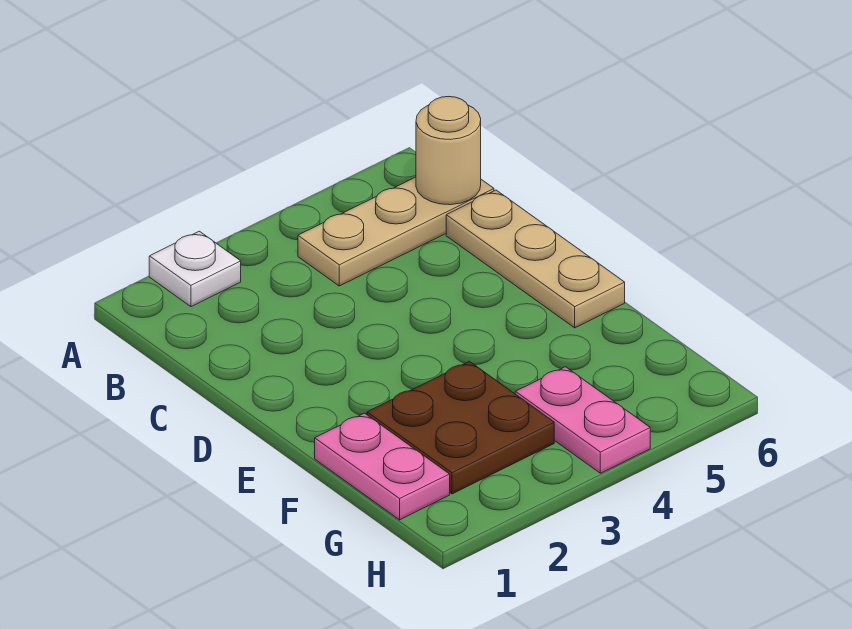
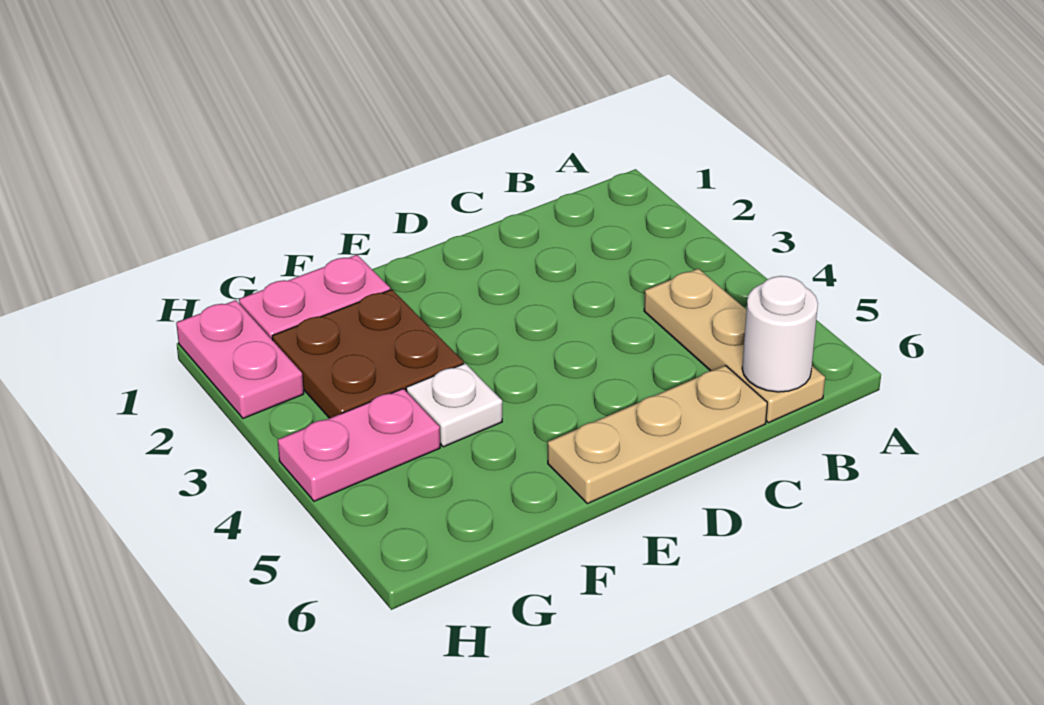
white 1x1 plate [149,231,241,307] -> white 1x1 plate moved to [406,363,502,447]
tan 1x1 round brick [416,97,481,205] -> white 1x1 round brick [742,276,818,392]
none -> pink 1x2 plate [176,300,304,418]

